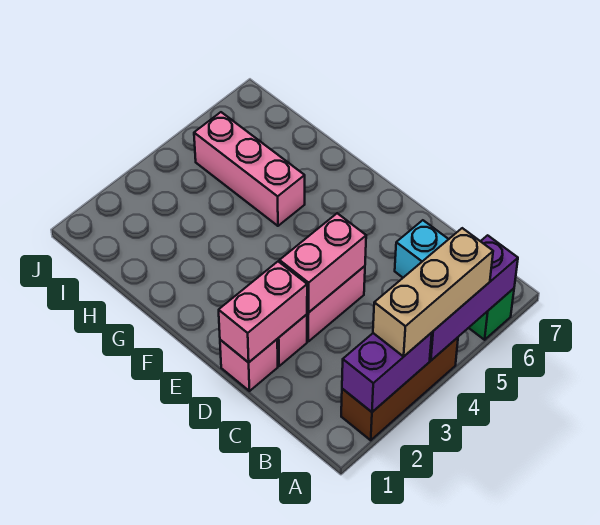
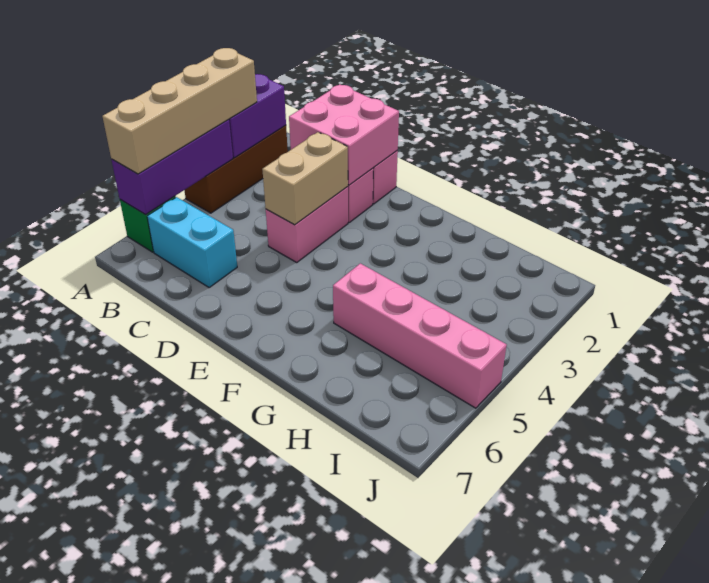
tan 1x3 brick [373,228,493,357] -> tan 1x4 brick [102,48,257,174]
pink 1x2 brick [219,262,307,363] -> pink 2x2 brick [289,84,399,185]
pink 1x2 brick [279,213,366,313] -> tan 1x2 brick [262,132,348,225]
pink 1x3 brick [194,112,305,226] -> pink 1x4 brick [333,263,507,408]

